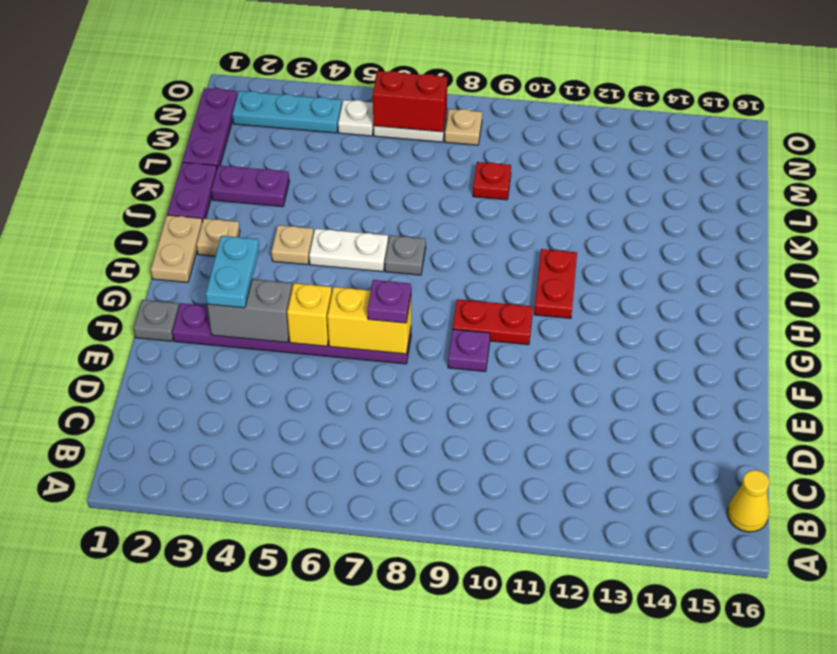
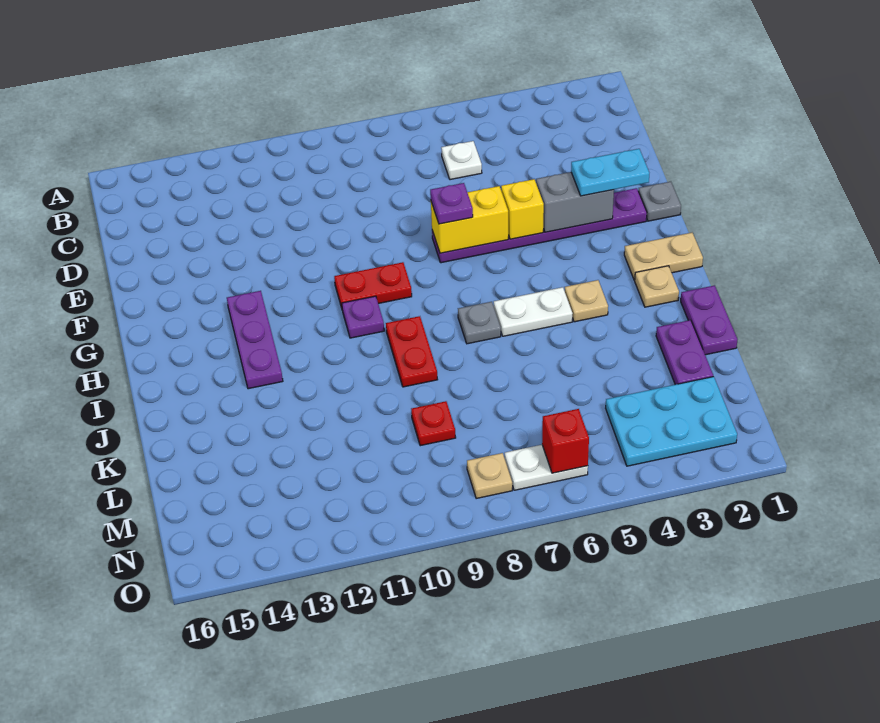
yellow 1x1 cone [727,470,769,532] -> none
cyan 1x2 plate [206,236,259,308] -> cyan 1x2 plate turned to [571,149,649,196]
purple 1x1 plate [448,329,490,372] -> purple 1x1 plate moved to [342,296,384,338]
tan 1x2 plate [151,215,202,283] -> tan 1x2 plate turned to [624,233,703,280]
red 1x2 plate [534,249,577,318] -> red 1x2 plate moved to [386,316,438,387]
purple 1x2 plate [211,166,289,207] -> purple 1x2 plate turned to [656,320,713,385]
purple 1x3 plate [183,88,237,168] -> purple 1x3 plate moved to [227,291,283,389]
cyan 1x3 plate [232,91,342,133] -> cyan 2x3 plate [606,377,737,466]
white 1x1 plate [338,100,374,136] -> white 1x1 plate moved to [441,141,482,180]
red 1x2 brick [373,71,447,132] -> red 1x1 brick [542,409,589,473]

